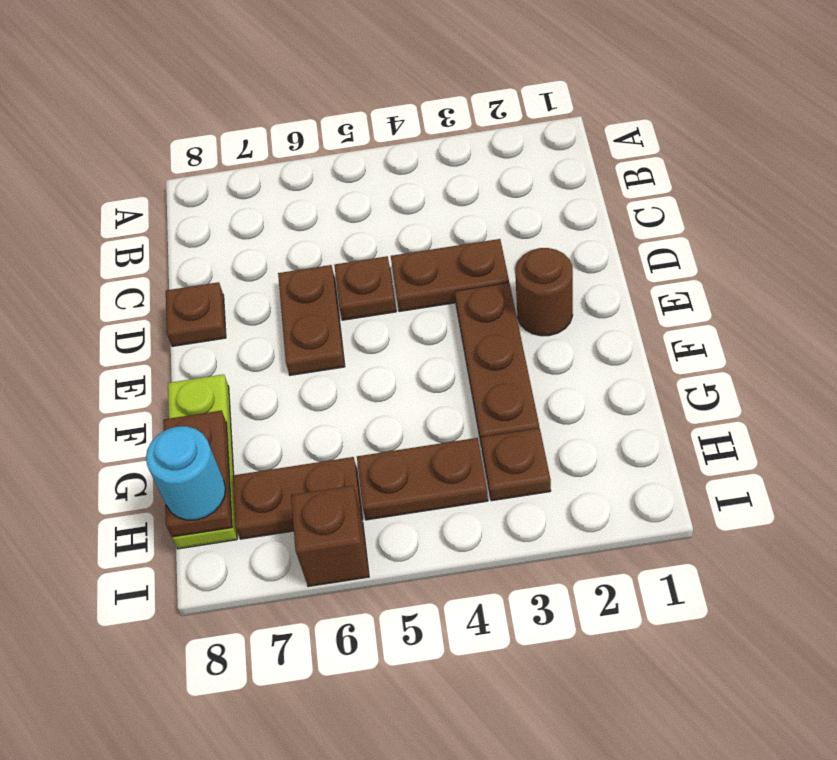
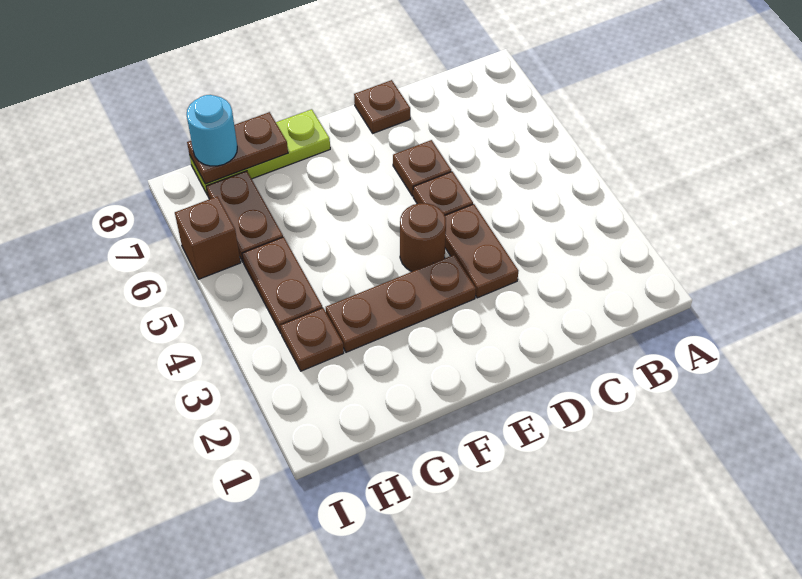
brown 1x2 plate [278,265,345,375] -> brown 1x1 plate [393,140,451,196]
brown 1x1 round brick [515,248,573,336] -> brown 1x1 round brick moved to [400,203,446,272]

